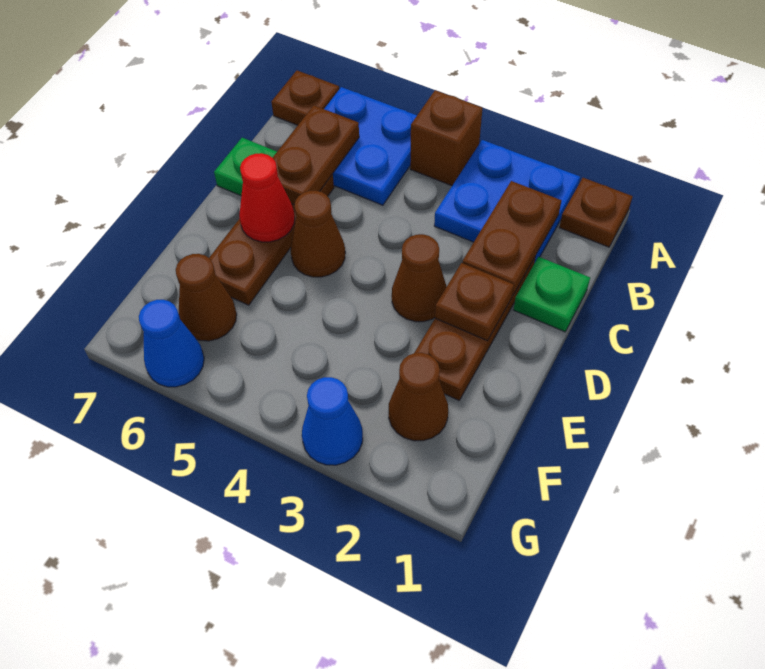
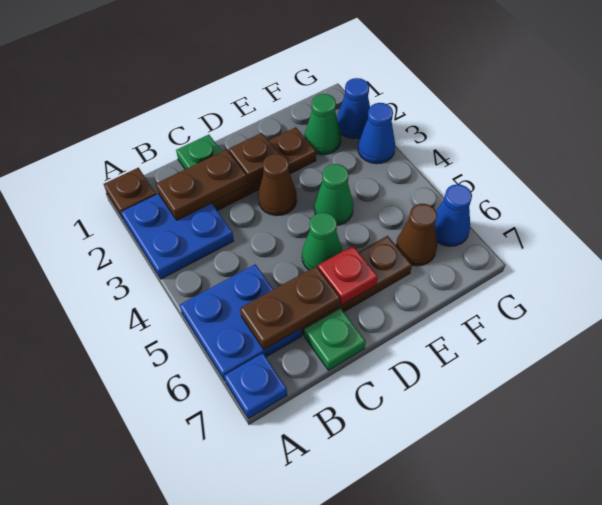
brown 1x1 brick [410,90,483,186] -> none
brown 1x1 plate [271,71,339,125] -> blue 1x1 plate [224,353,287,418]
brown 1x1 cone [291,191,345,277] -> green 1x1 cone [302,212,342,270]
red 1x1 cone [239,153,295,242] -> red 1x1 plate [318,246,378,305]
none -> green 1x1 cone [314,164,353,225]
brown 1x1 cone [389,353,448,441] -> green 1x1 cone [304,94,341,155]
none -> blue 1x1 cone [337,78,370,139]

